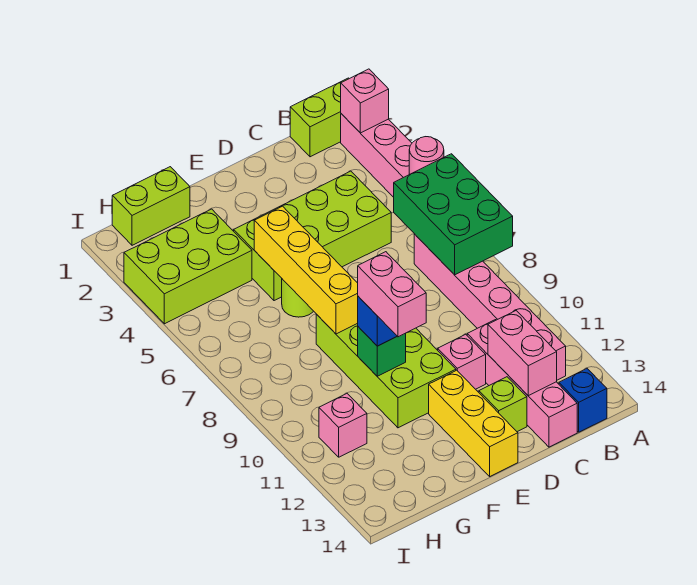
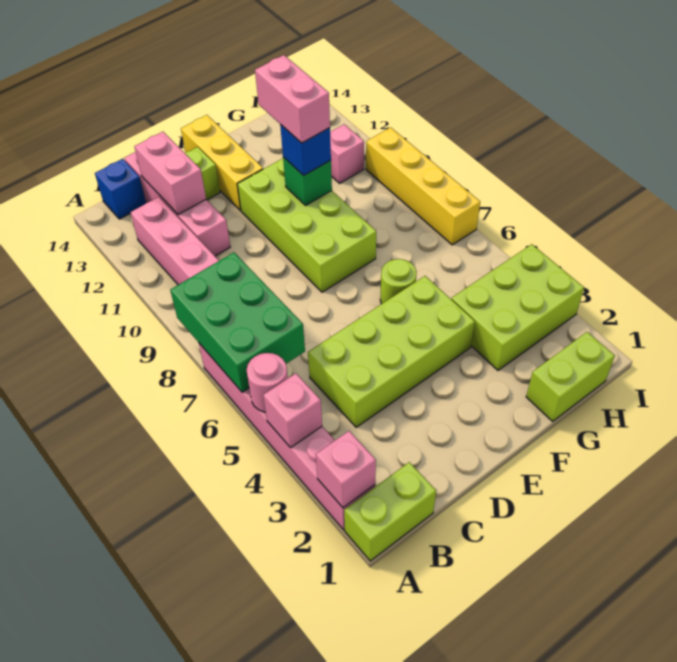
pink 1x1 brick [438,334,486,389] -> pink 1x1 brick moved to [263,374,322,448]
yellow 1x4 brick [254,206,358,334] -> yellow 1x4 brick moved to [366,127,480,245]

